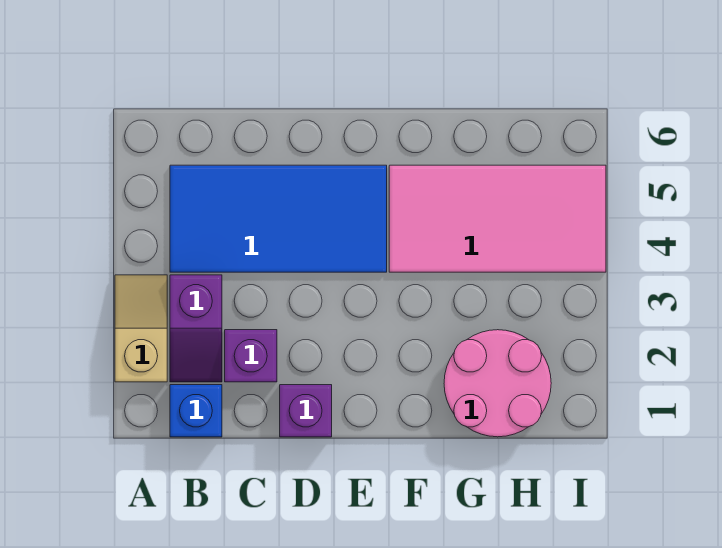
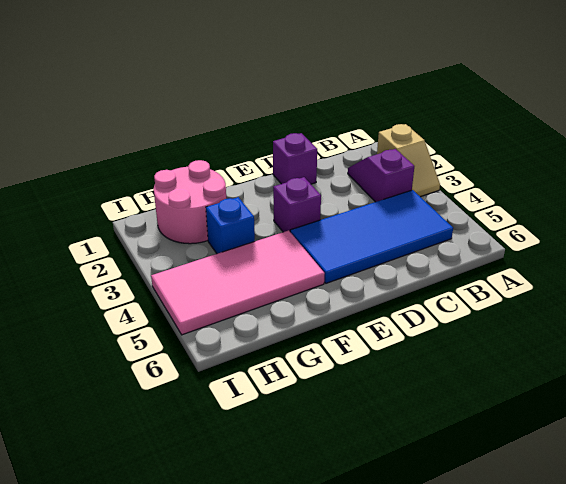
blue 1x1 brick [170,385,222,437] -> blue 1x1 brick moved to [206,197,255,254]
purple 1x1 brick [225,330,277,382] -> purple 1x1 brick moved to [273,177,321,232]

